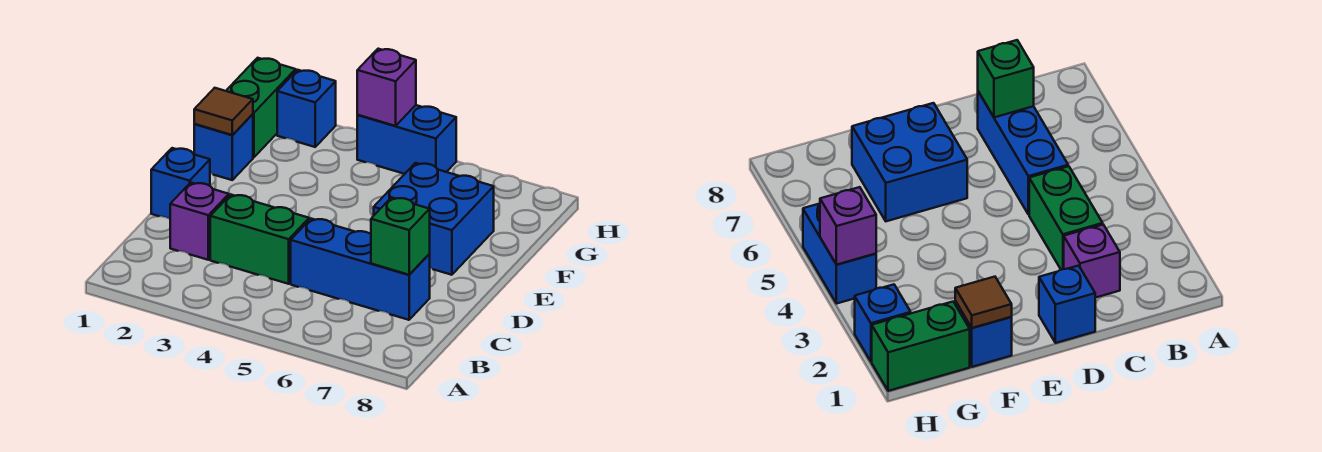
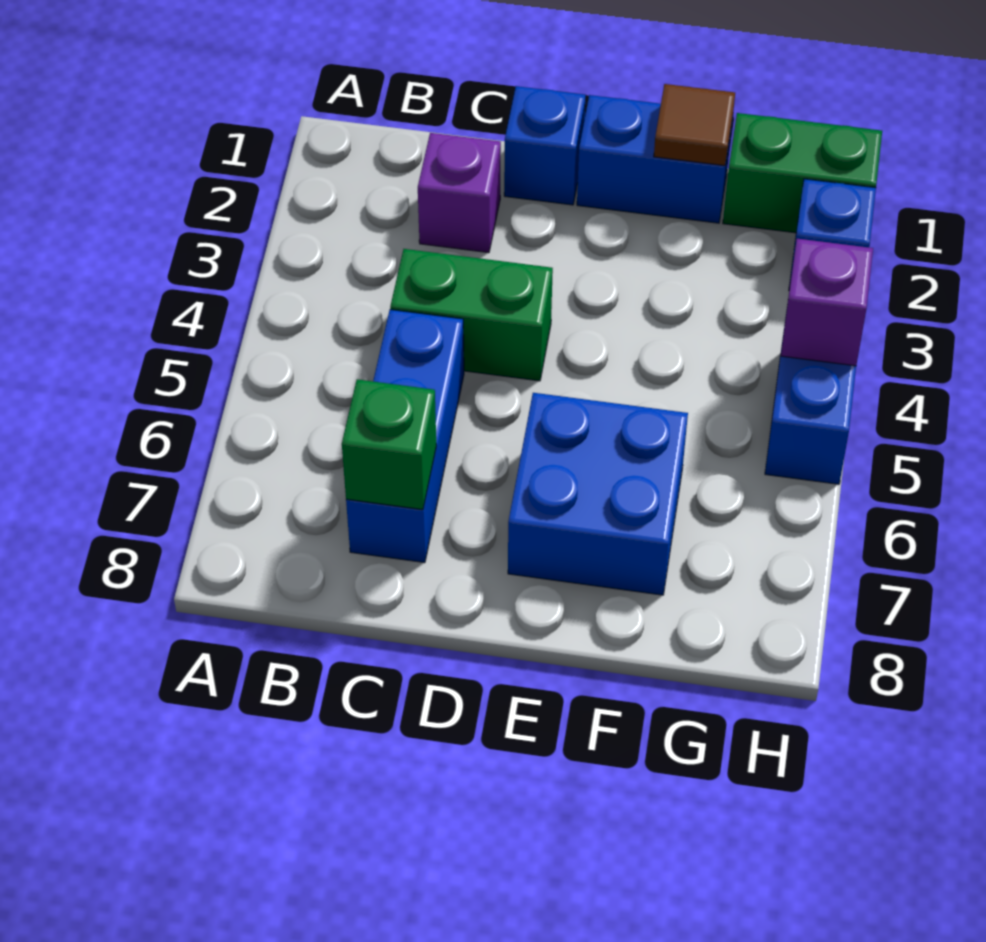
green 1x2 brick [210,195,309,284] -> green 1x2 brick turned to [390,249,553,381]
blue 1x1 brick [194,114,253,180] -> blue 1x2 brick [577,95,733,223]

